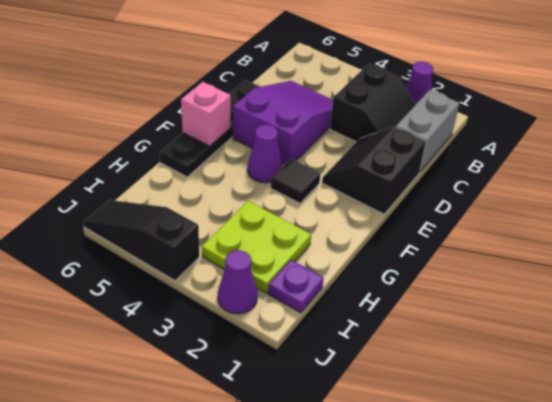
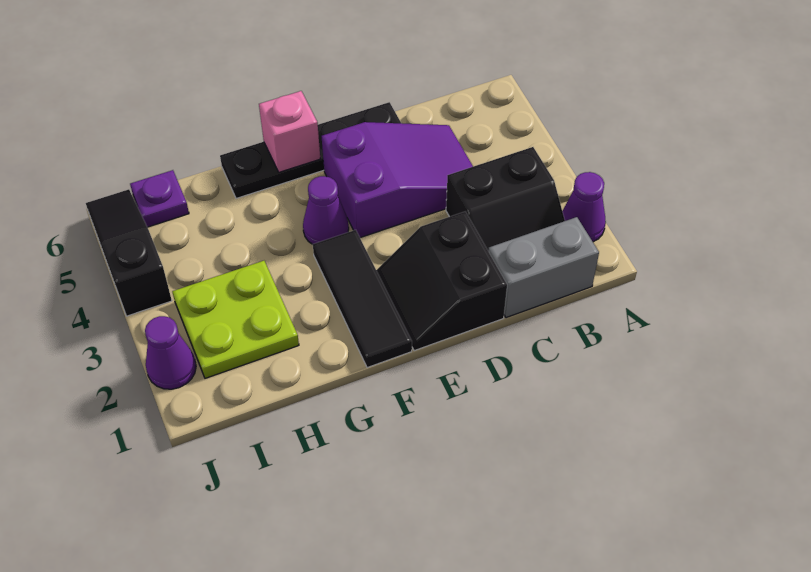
black 2x2 slope [322,127,426,214] -> black 2x2 slope turned to [377,212,507,351]
black 1x1 tile [271,159,320,203] -> black 1x3 tile [313,230,412,368]
purple 1x1 plate [268,260,324,313] -> purple 1x1 plate moved to [130,170,189,227]

